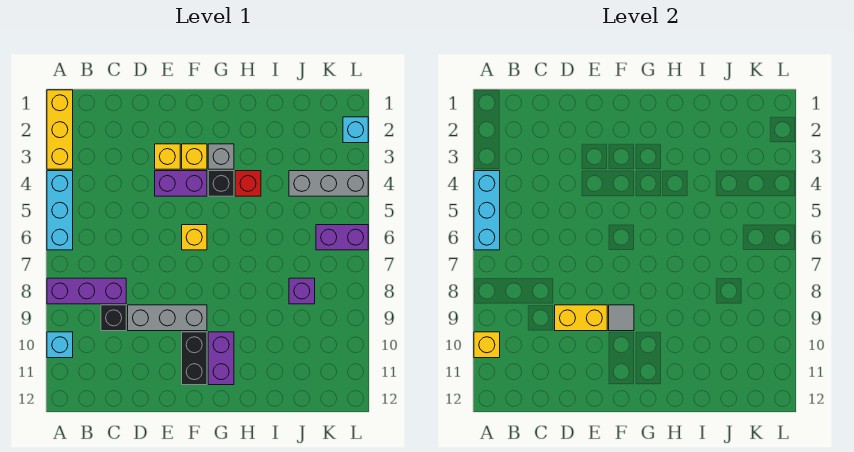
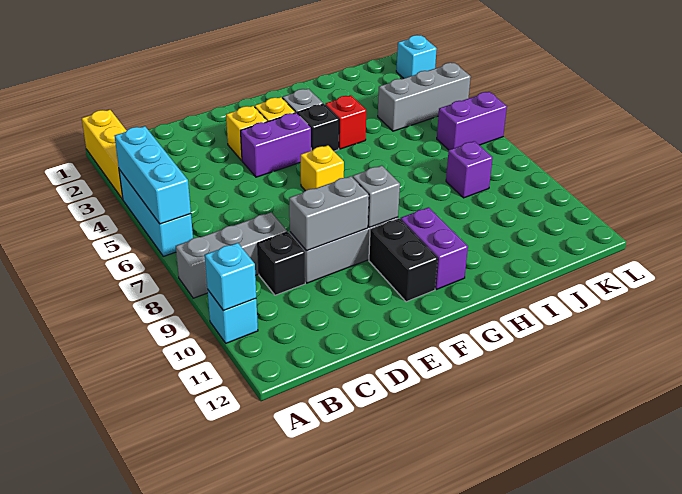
purple 1x3 brick [47,278,126,304] -> grey 1x3 brick [176,213,287,298]
yellow 1x1 brick [474,332,500,358] -> cyan 1x1 brick [205,243,256,311]
yellow 1x2 brick [555,305,607,331] -> grey 1x2 brick [289,176,369,251]
grey 1x1 tile [609,305,634,331] -> grey 1x1 brick [353,165,400,228]

